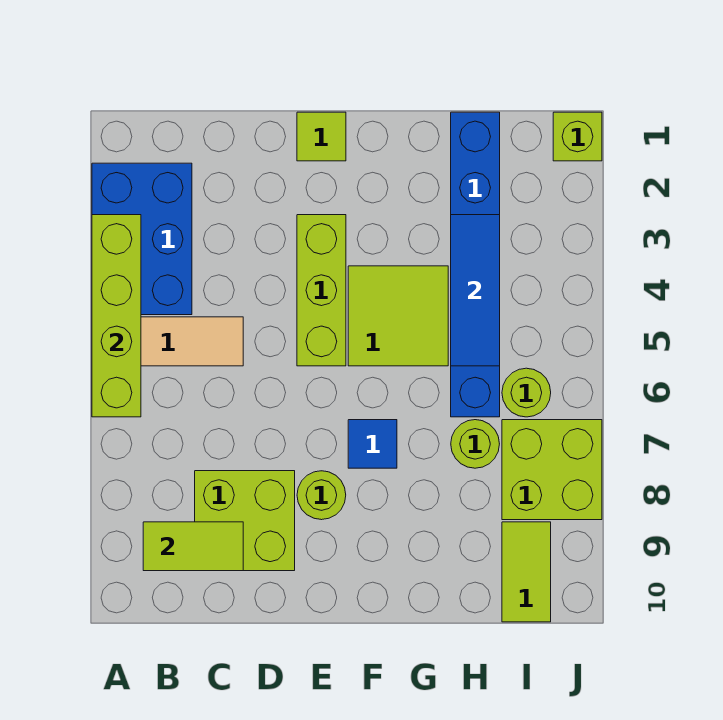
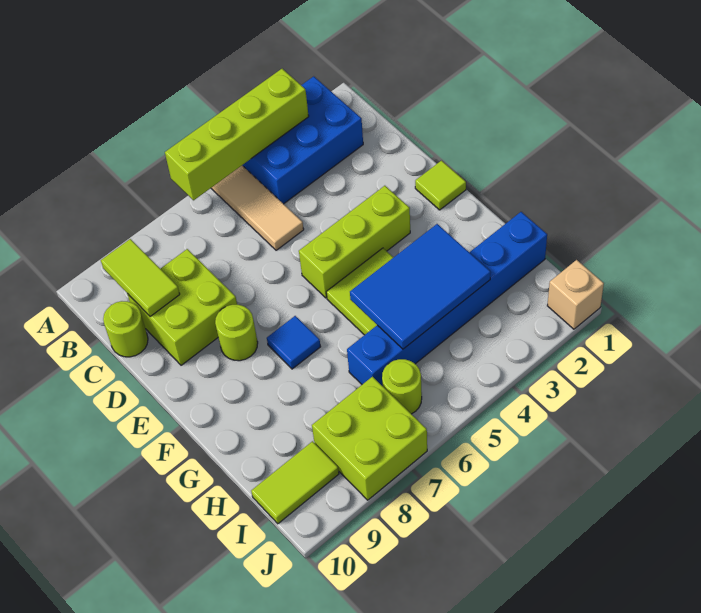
blue 1x3 tile [451,215,500,366] -> blue 2x3 tile [350,224,491,349]
lime 1x1 round brick [451,420,499,468] -> lime 1x1 round brick moved to [103,301,148,357]
lime 1x1 brick [553,112,602,161] -> tan 1x1 brick [547,260,604,329]

